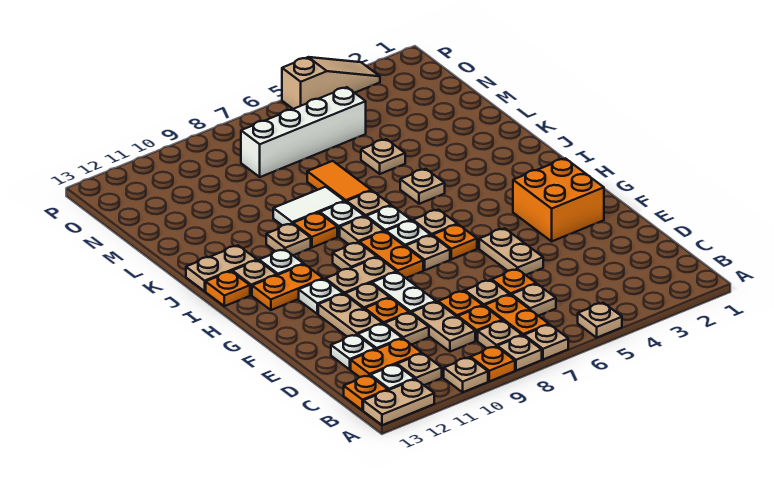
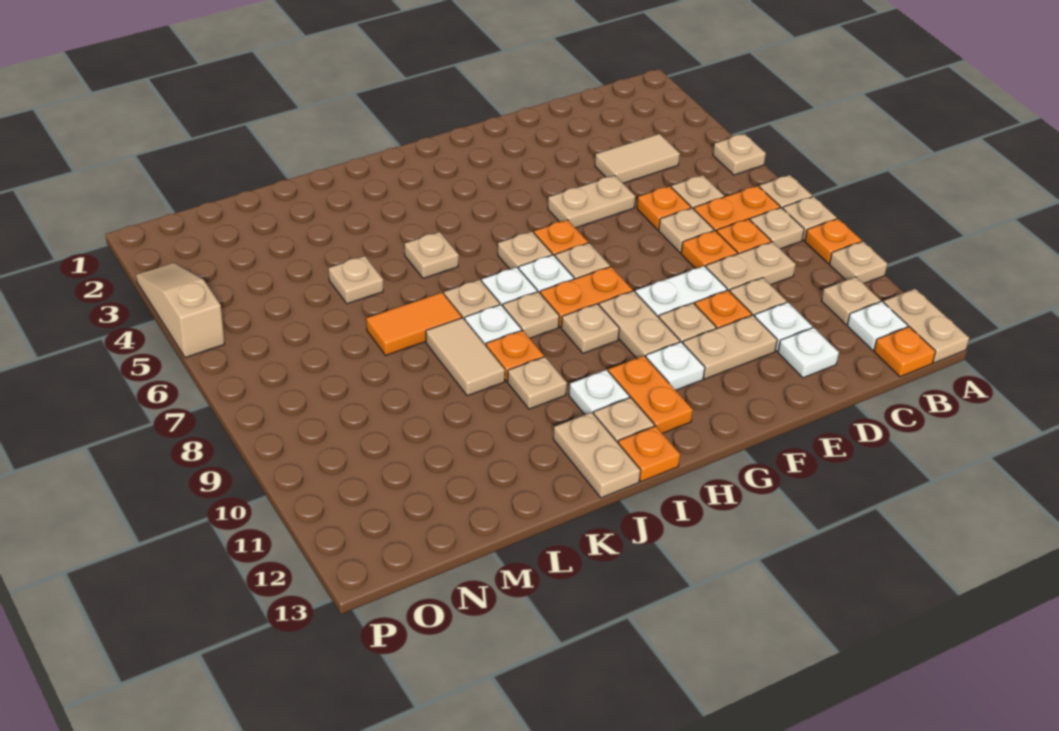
none -> tan 1x2 tile [595,134,680,183]
orange 1x2 plate [351,339,422,377] -> none
orange 2x2 brick [513,158,604,241] -> none
white 1x2 tile [273,187,344,225] -> tan 1x2 tile [426,318,505,396]
white 1x4 brick [241,87,366,177] -> none

